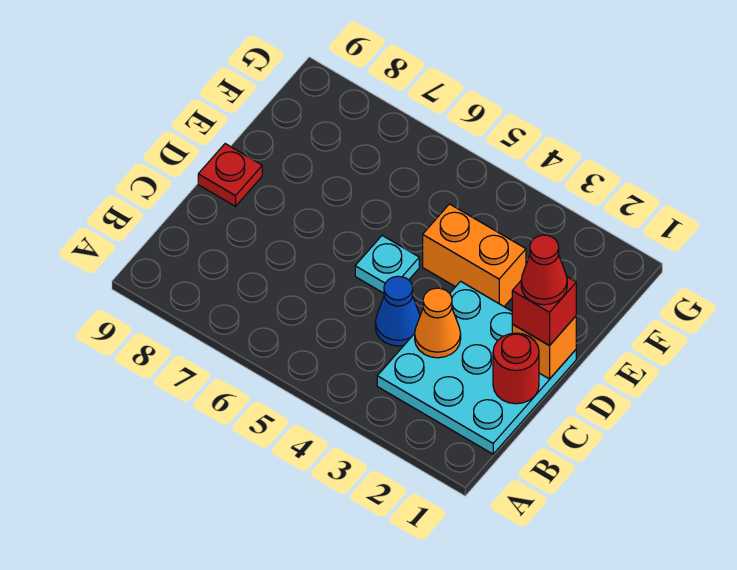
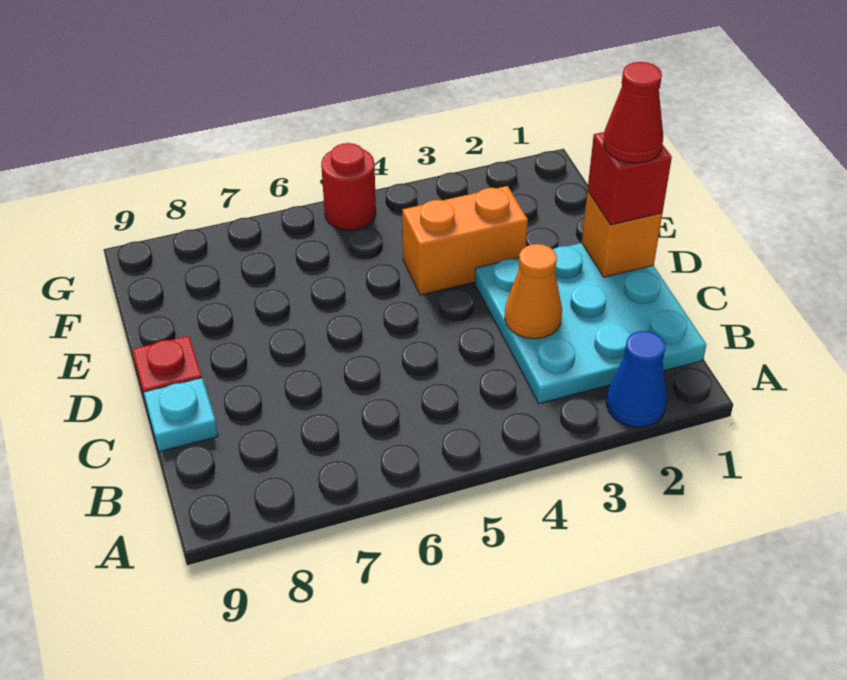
red 1x1 round brick [493,333,539,404] -> red 1x1 round brick moved to [321,143,376,230]
blue 1x1 cone [375,276,420,346] -> blue 1x1 cone moved to [606,331,667,427]
cyan 1x1 plate [355,236,419,293] -> cyan 1x1 plate moved to [144,378,218,452]

